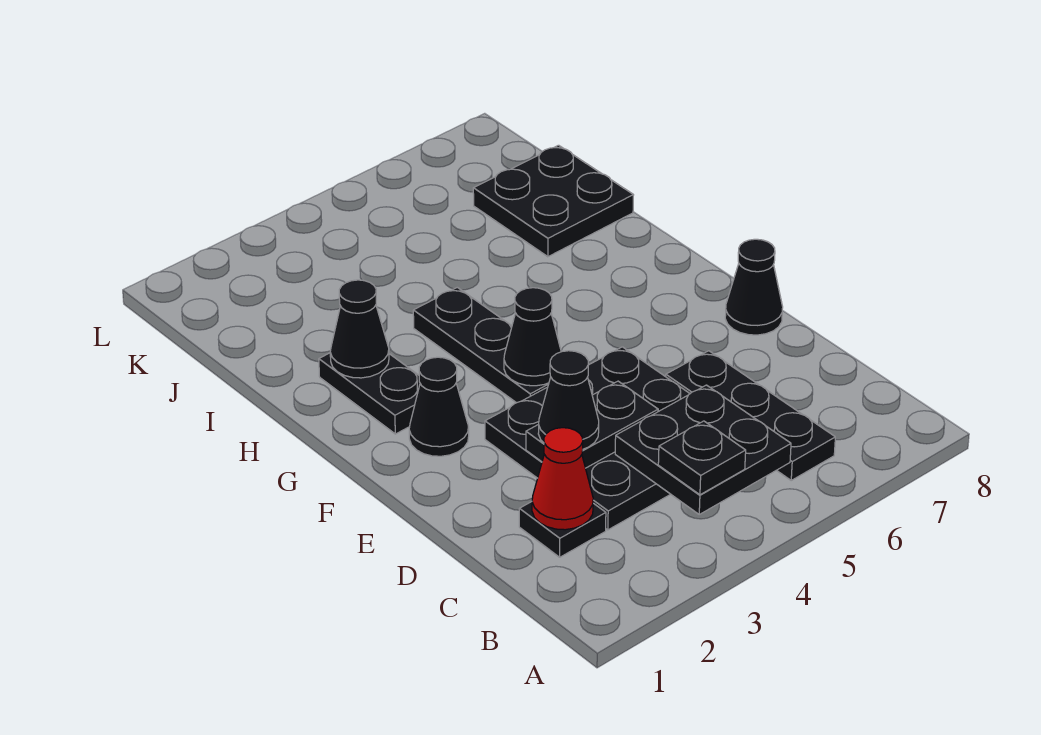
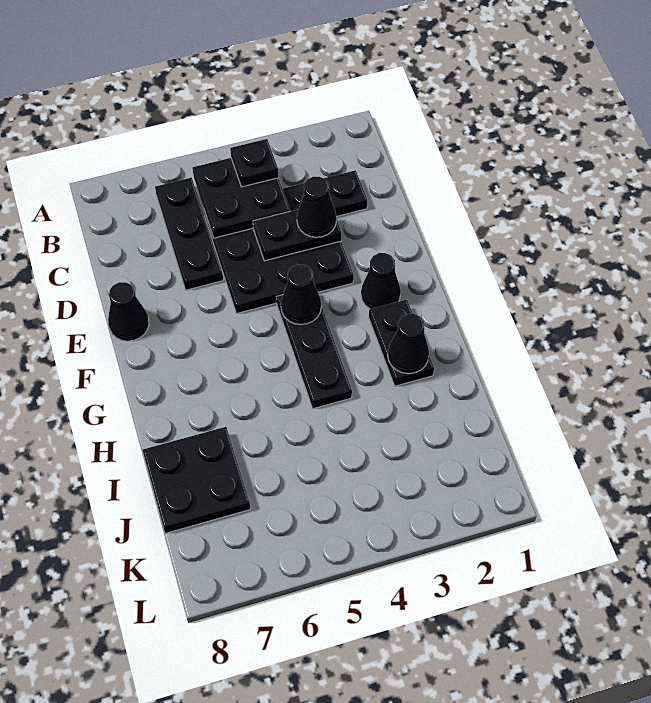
red 1x1 cone [532,428,593,530] -> none

